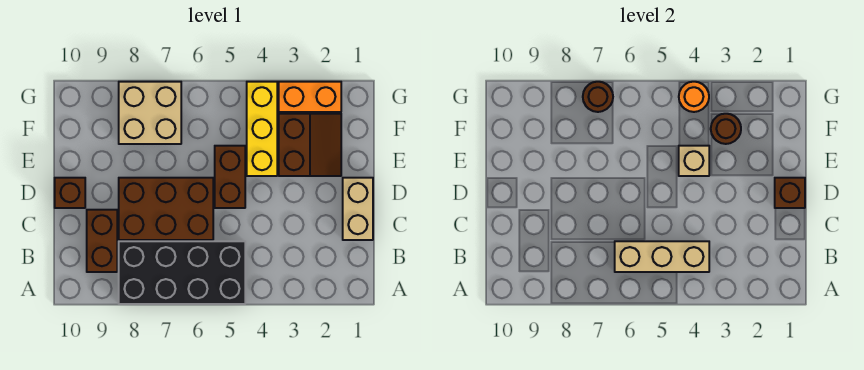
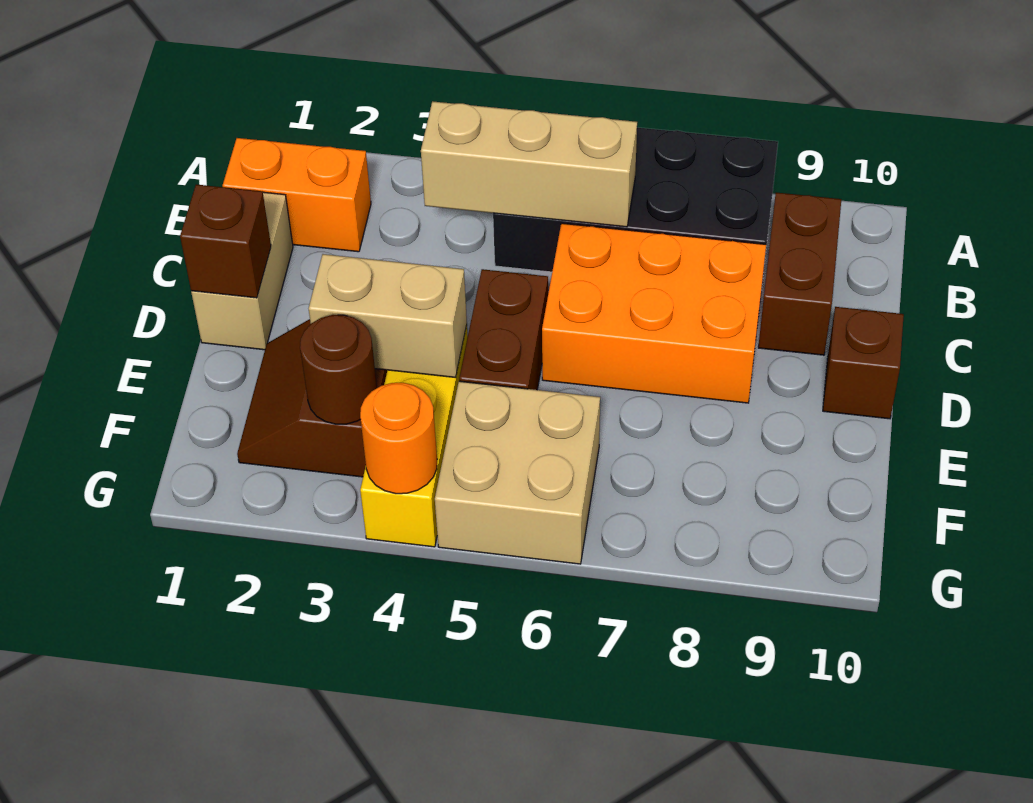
brown 2x3 brick [119,178,213,240] -> orange 2x3 brick [542,223,766,403]
tan 1x1 brick [679,146,709,176] -> tan 1x2 brick [309,254,467,378]
tan 2x2 brick [119,82,181,144] -> tan 2x2 brick moved to [435,381,600,564]
orange 1x2 brick [279,82,341,112] -> orange 1x2 brick moved to [223,138,371,252]
brown 1x1 round brick [583,82,613,112] -> none

